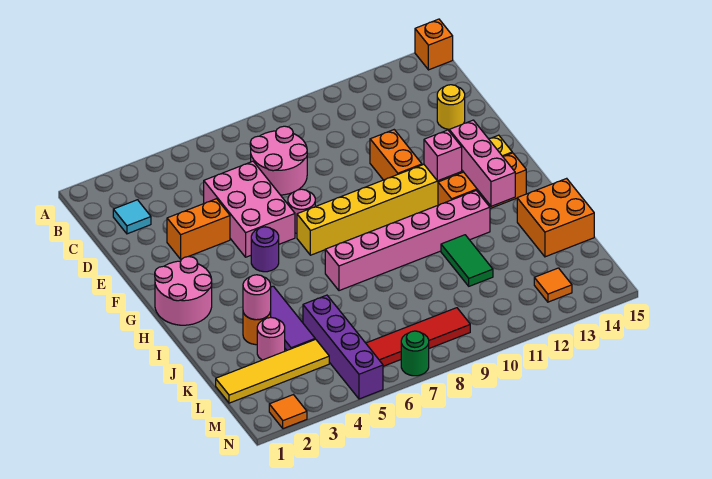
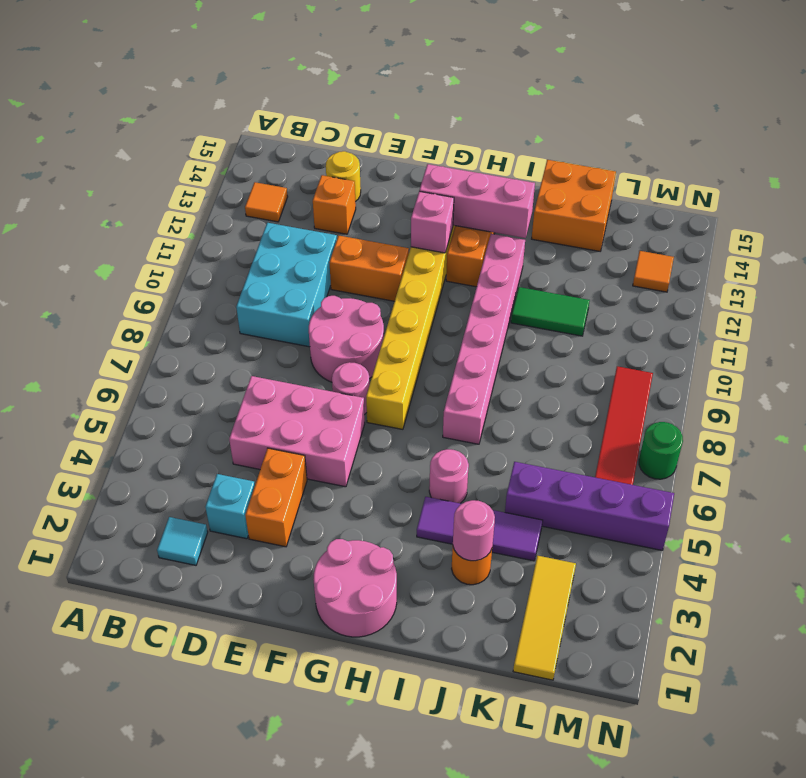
orange 1x1 brick [415,19,453,70] -> orange 1x1 brick moved to [313,175,356,234]
pink 2x2 round brick [250,126,307,195] -> pink 2x2 round brick moved to [309,296,384,382]
none -> cyan 2x3 brick [236,223,337,347]
none -> cyan 1x1 brick [206,474,255,539]
purple 1x1 round brick [251,227,279,272] -> none
pink 1x1 round brick [257,318,285,360] -> pink 1x1 round brick moved to [429,449,469,503]
yellow 1x4 tile [216,339,329,403] -> yellow 1x3 tile [513,556,576,680]
orange 1x1 tile [269,395,307,429] -> orange 1x1 tile moved to [245,182,288,222]

